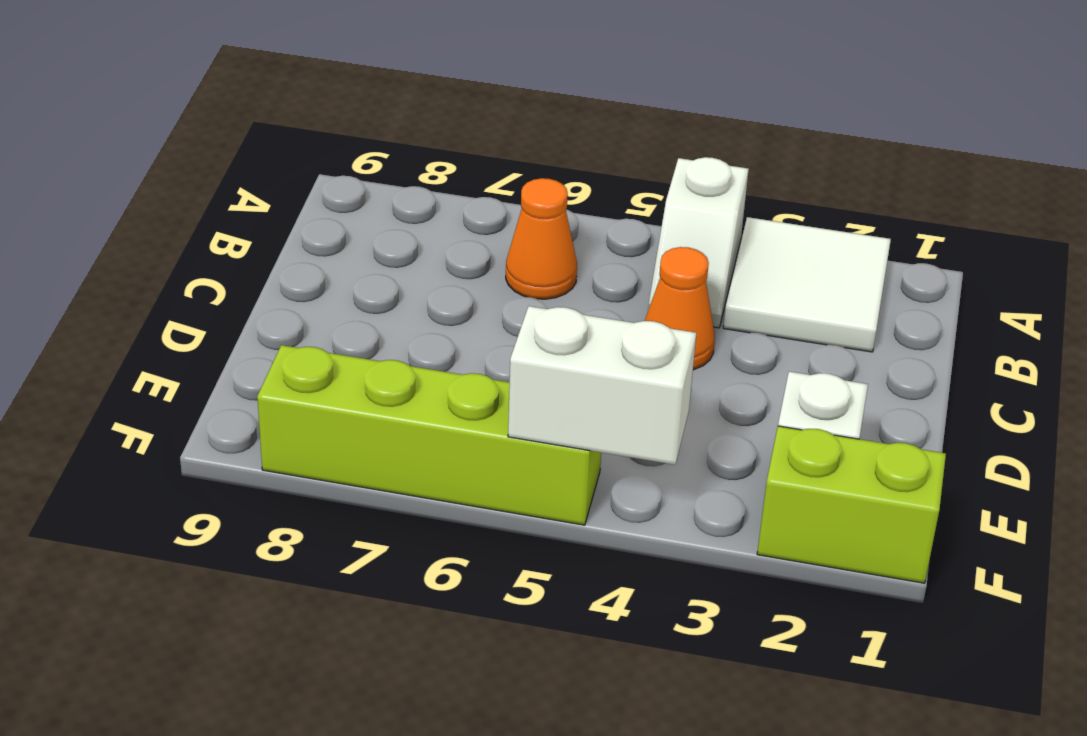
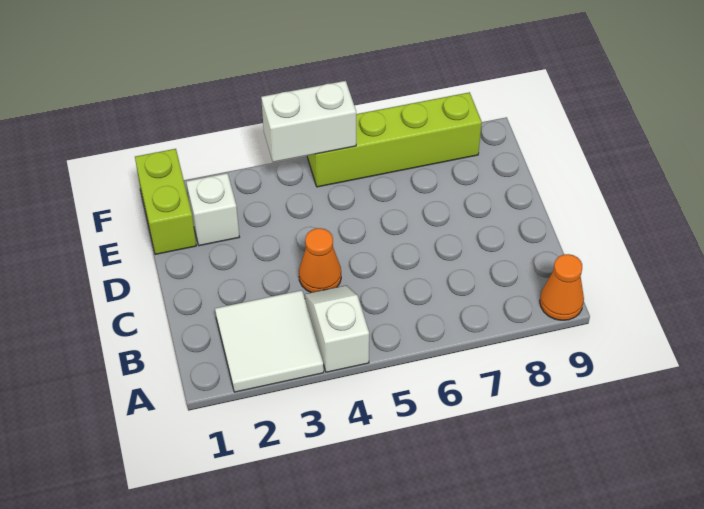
orange 1x1 cone [506,178,577,299] -> orange 1x1 cone moved to [540,254,584,320]
lime 1x2 brick [757,426,946,583] -> lime 1x2 brick turned to [135,149,196,254]

